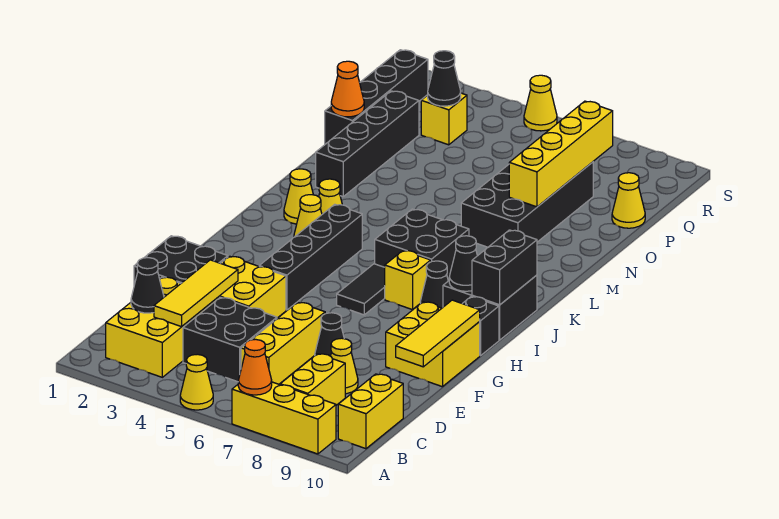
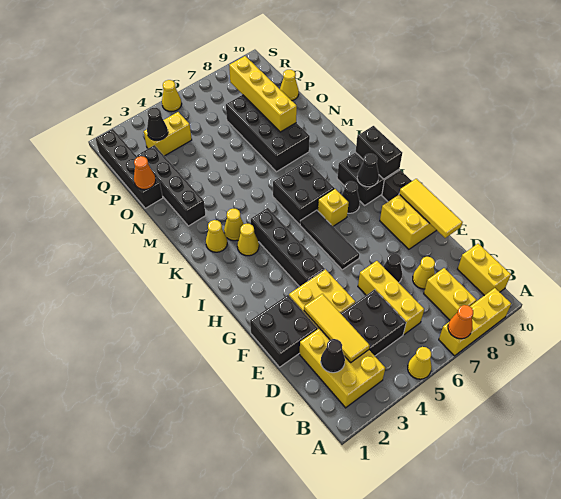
black 1x2 tile [337,264,385,315] -> black 1x3 tile [300,210,359,270]
yellow 1x1 brick [421,93,467,145] -> yellow 1x2 brick [144,112,192,156]

